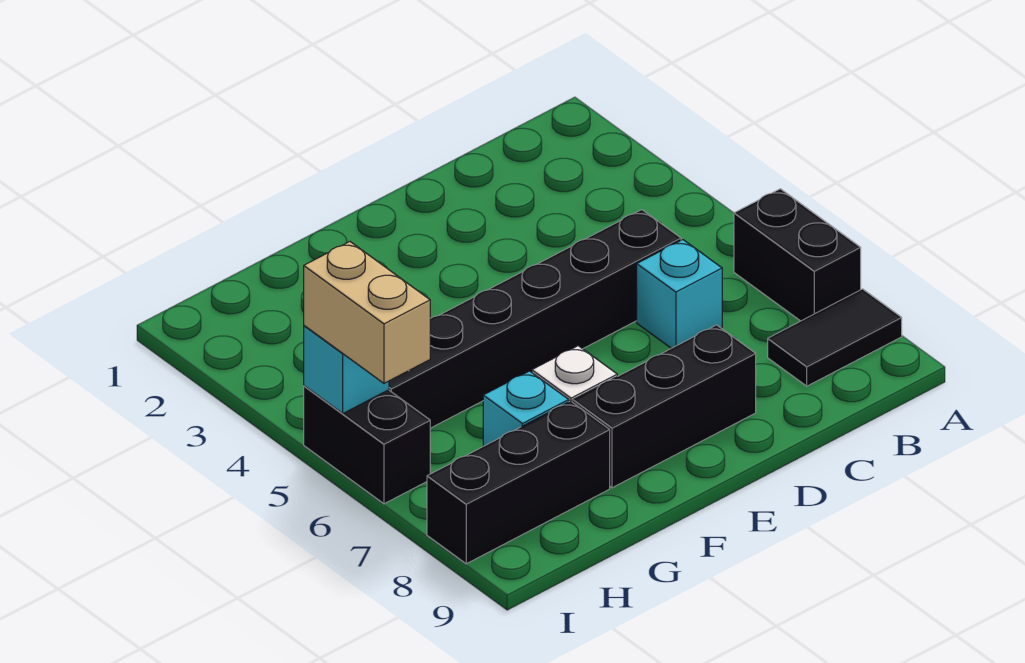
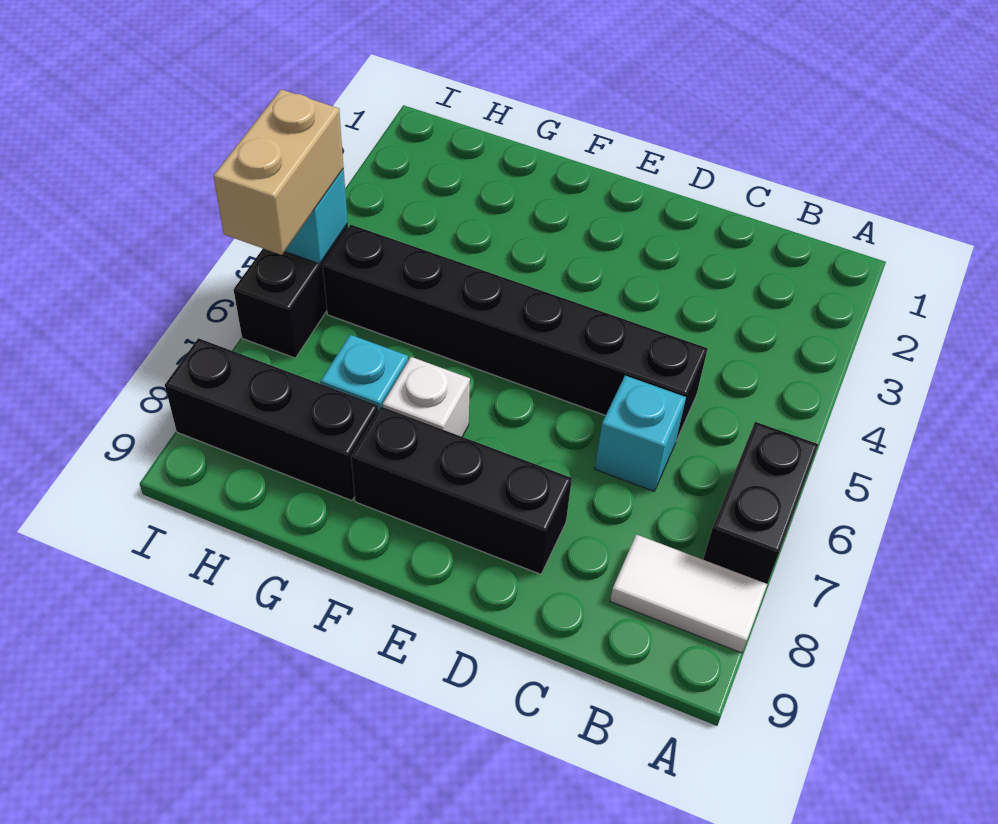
black 1x2 tile [768,289,902,386] -> white 1x2 tile [610,534,767,653]

